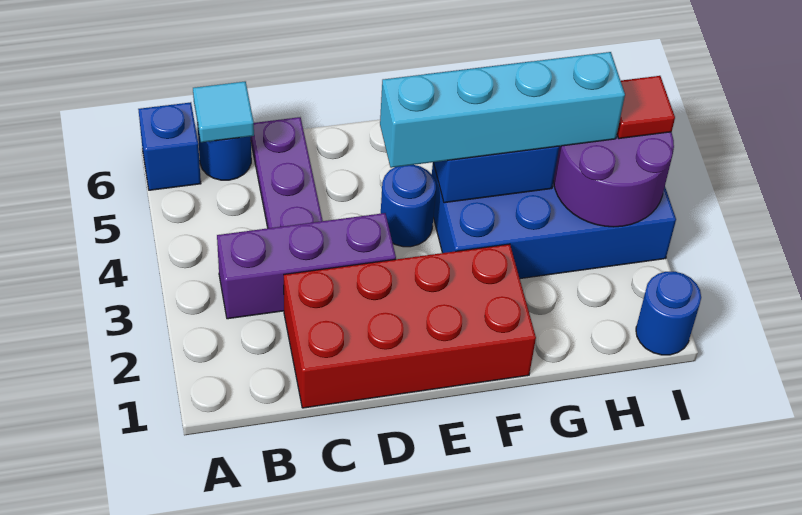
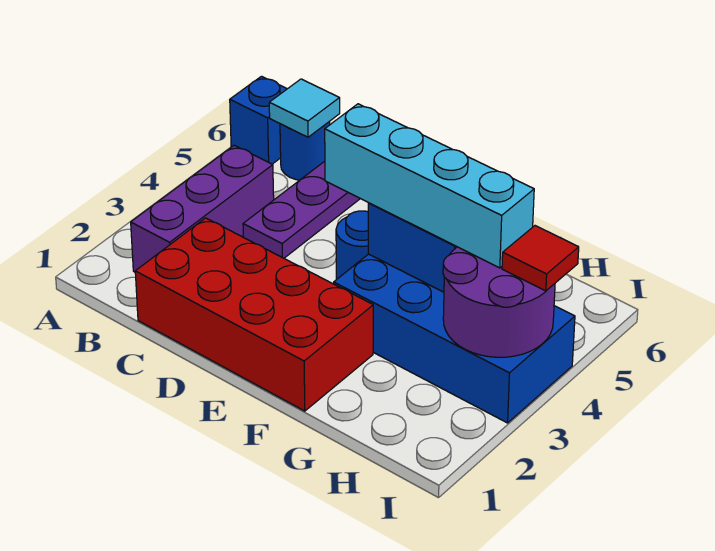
purple 1x3 brick [217,213,396,319] -> purple 1x3 brick turned to [131,145,274,272]
blue 1x1 round brick [636,272,701,355] -> none

